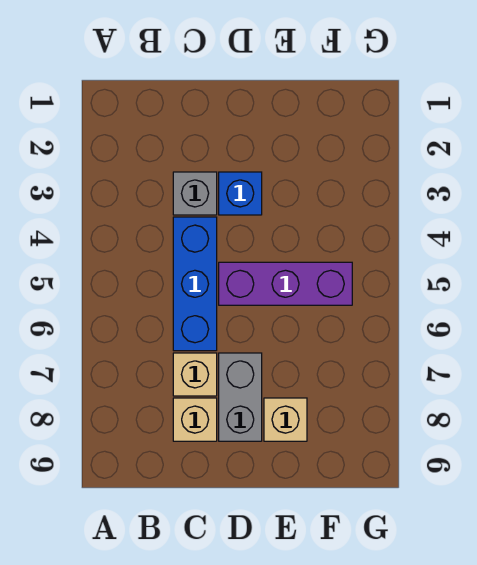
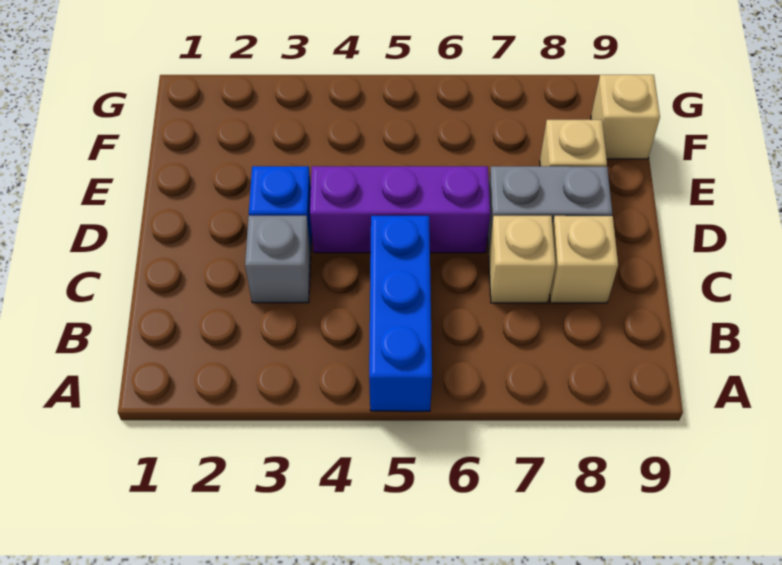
blue 1x3 brick [173,217,217,351] -> blue 1x3 brick turned to [369,216,432,411]
purple 1x3 brick [219,262,352,305] -> purple 1x3 brick turned to [310,166,490,253]
none -> tan 1x1 brick [591,75,660,159]

